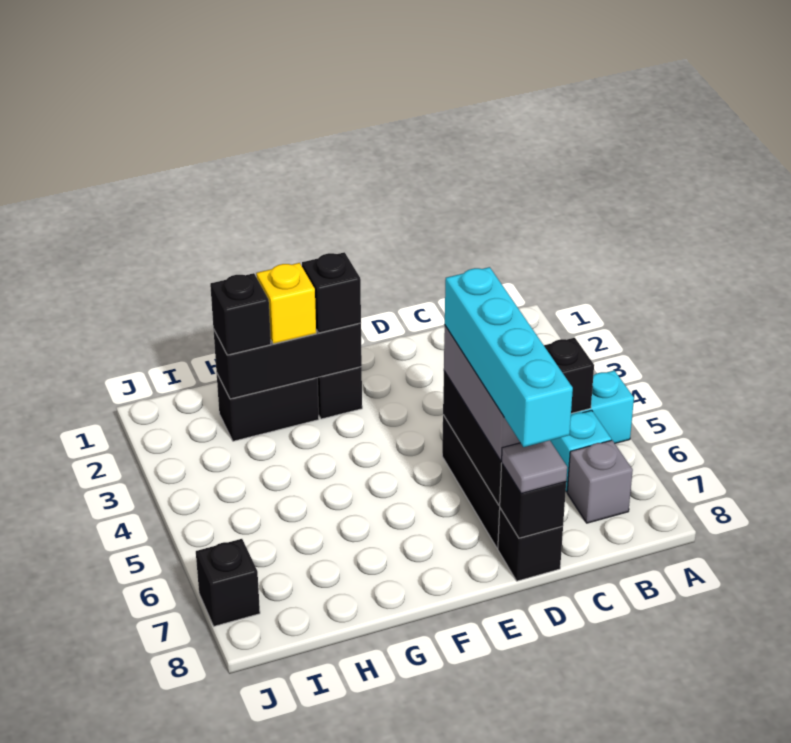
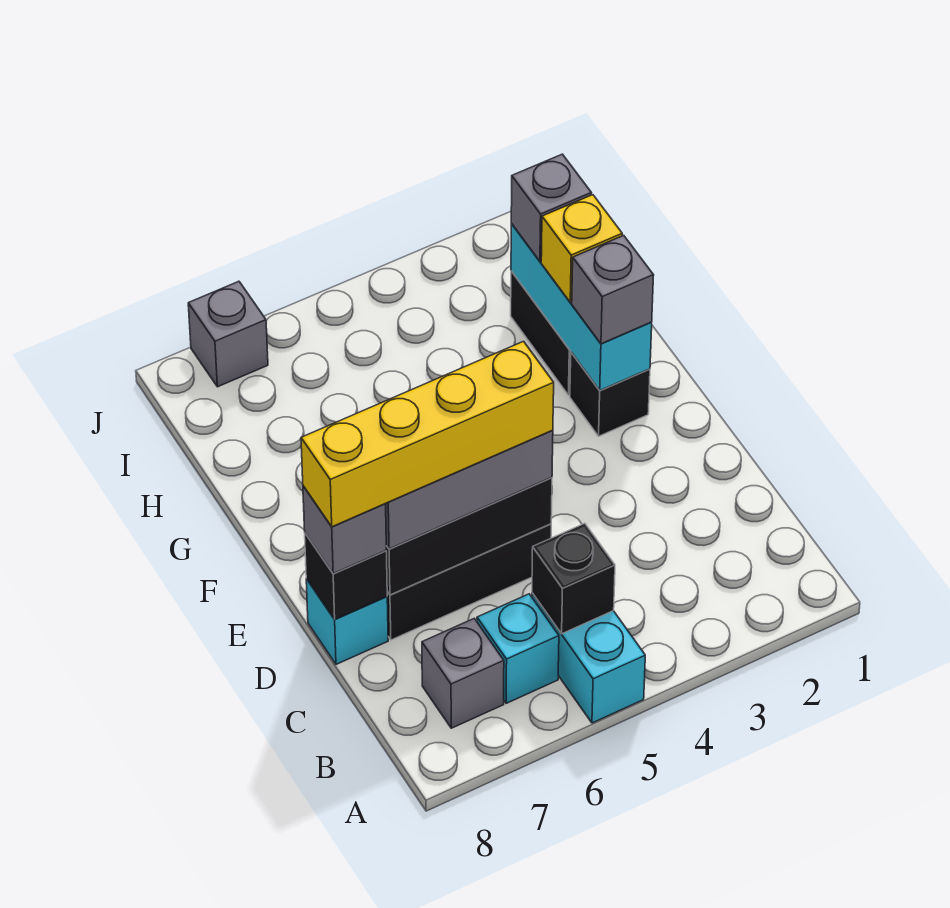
cyan 1x4 brick [445,267,573,447] -> yellow 1x4 brick [301,341,554,527]
black 1x1 brick [498,508,563,581] -> cyan 1x1 brick [306,579,388,664]
grey 1x1 tile [502,440,567,494] -> grey 1x1 brick [303,486,386,574]
black 1x3 brick [213,323,362,399] -> cyan 1x3 brick [511,224,652,390]
black 1x1 brick [302,252,361,333] -> grey 1x1 brick [572,235,654,344]
black 1x1 brick [210,273,271,355] -> grey 1x1 brick [511,154,591,261]
black 1x1 brick [196,539,260,626] -> grey 1x1 brick [188,281,268,387]

